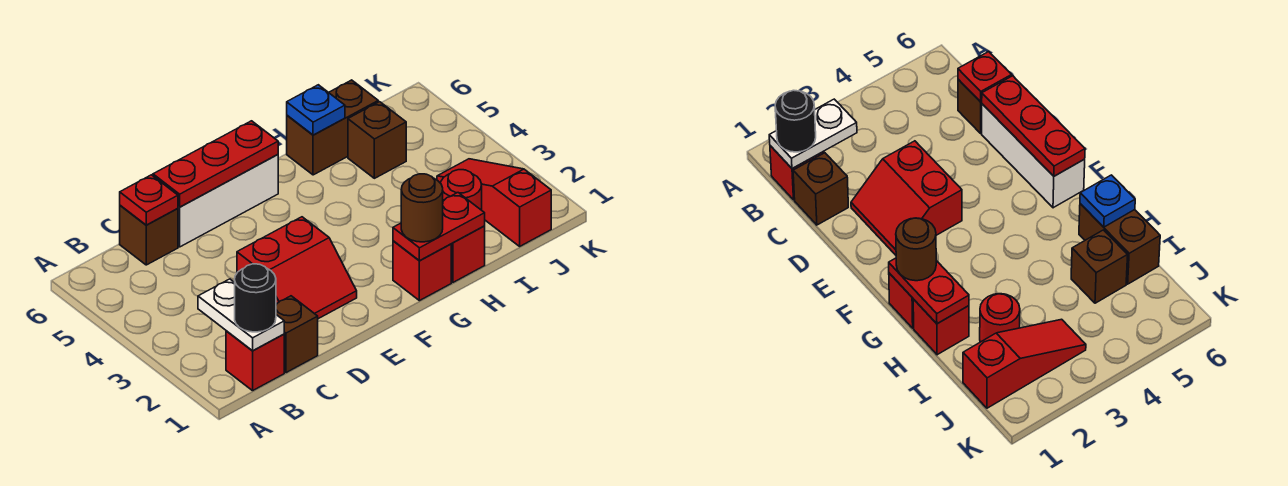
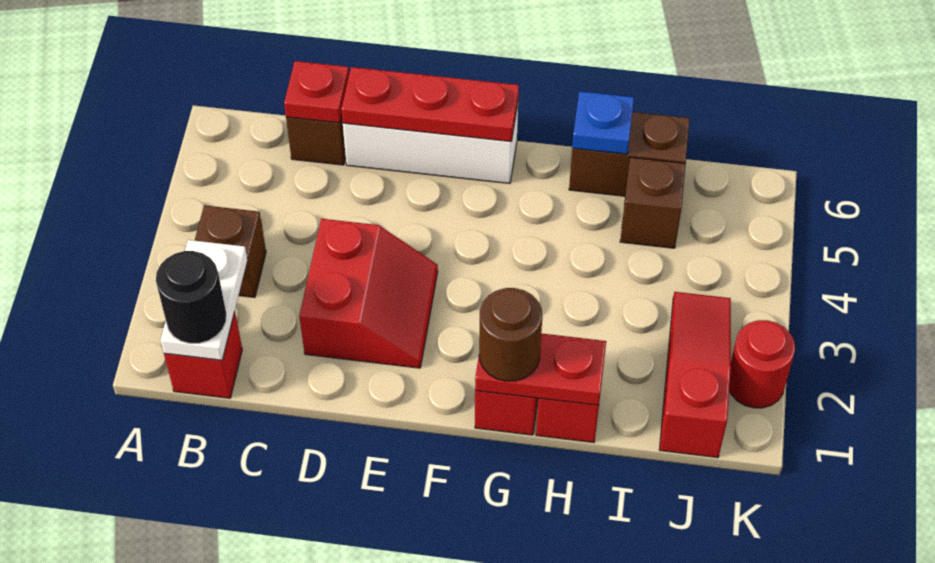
brown 1x1 brick [276,296,318,373] -> brown 1x1 brick moved to [195,205,266,298]
red 2x2 slope [237,217,357,319] -> red 2x2 slope turned to [299,219,438,368]
red 1x1 round brick [441,170,482,210] -> red 1x1 round brick moved to [729,320,795,408]

